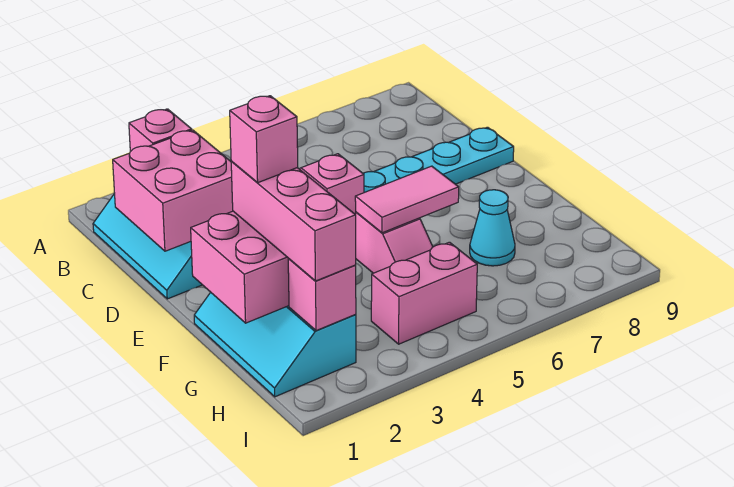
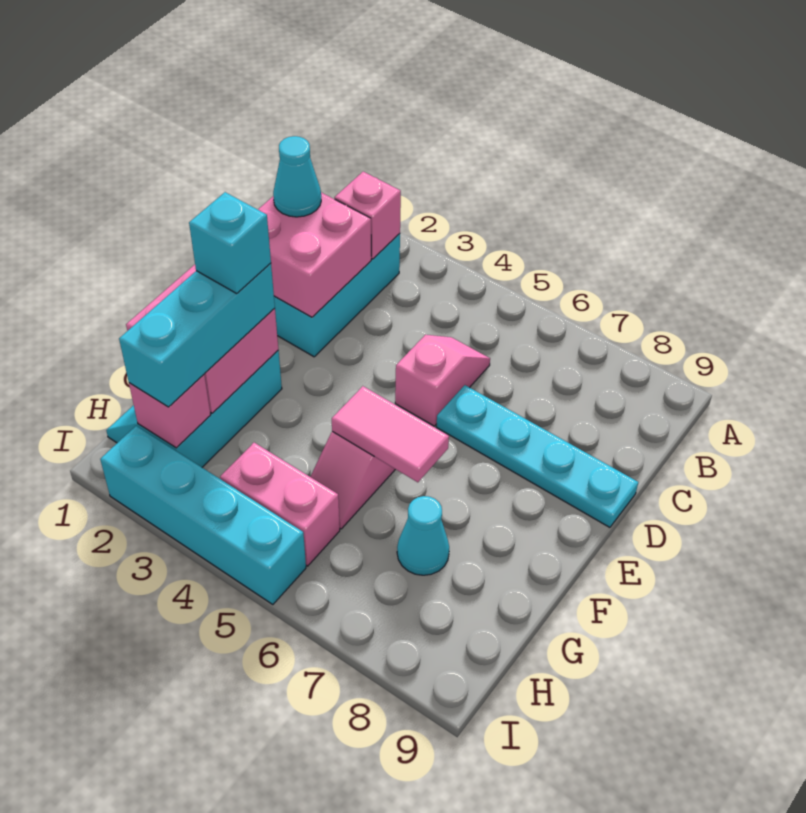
none -> cyan 1x1 cone [273,136,321,217]
pink 1x3 brick [231,161,356,281] -> cyan 1x3 brick [119,263,275,407]
pink 1x1 brick [230,96,298,182] -> cyan 1x1 brick [189,192,271,293]
none -> cyan 1x4 brick [100,426,306,605]

